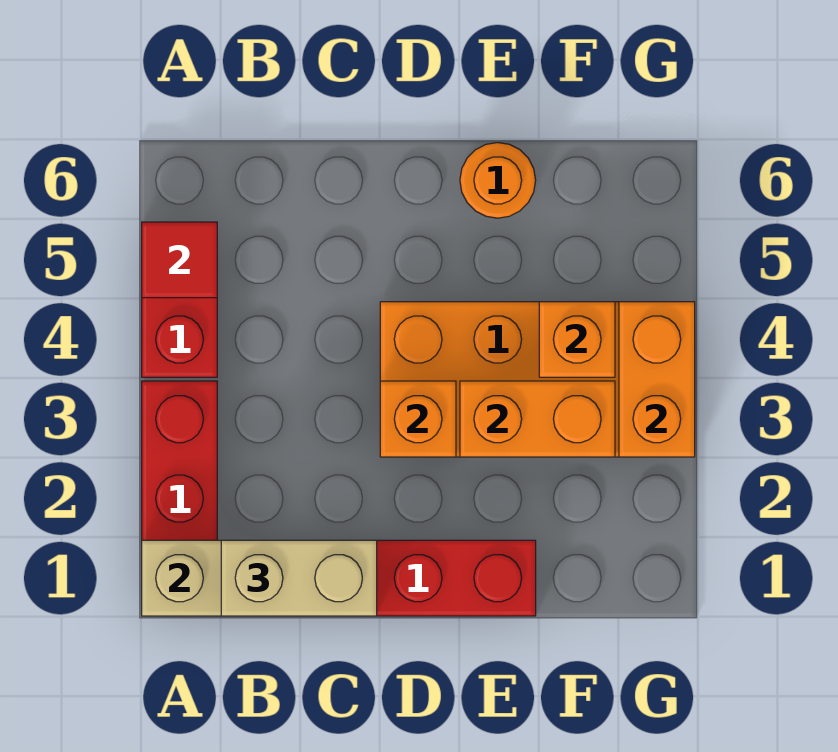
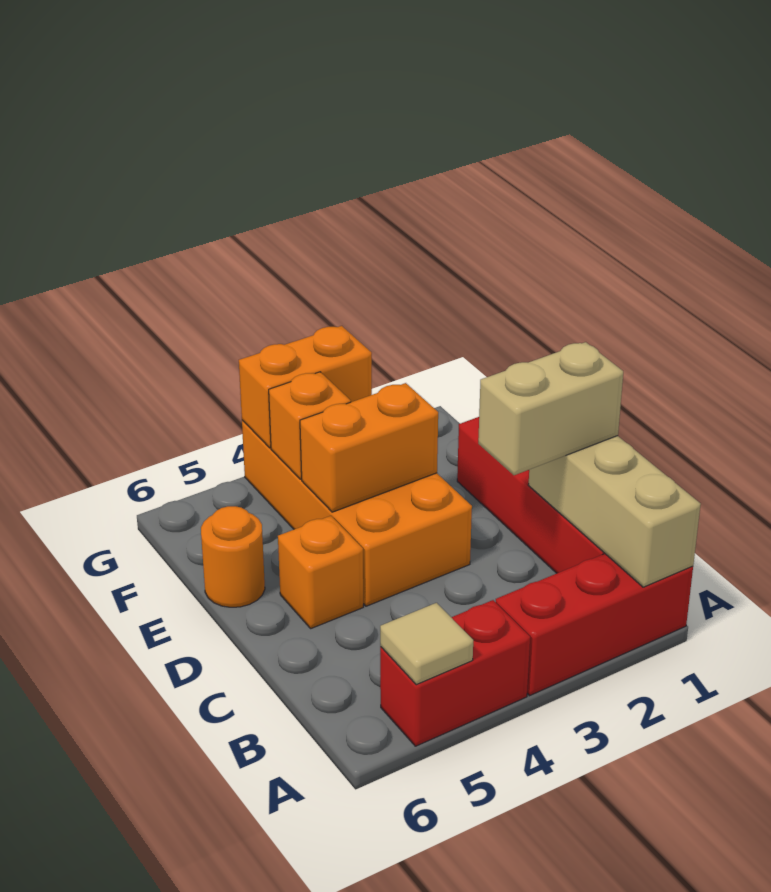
red 1x1 tile [142,222,217,298] -> tan 1x1 tile [380,603,473,685]
tan 1x2 brick [221,540,377,616] -> tan 1x2 brick turned to [478,342,623,475]
orange 1x1 brick [380,381,456,457] -> orange 1x1 brick moved to [278,516,363,628]
orange 1x2 brick [460,381,615,457] -> orange 1x2 brick turned to [300,383,438,512]

